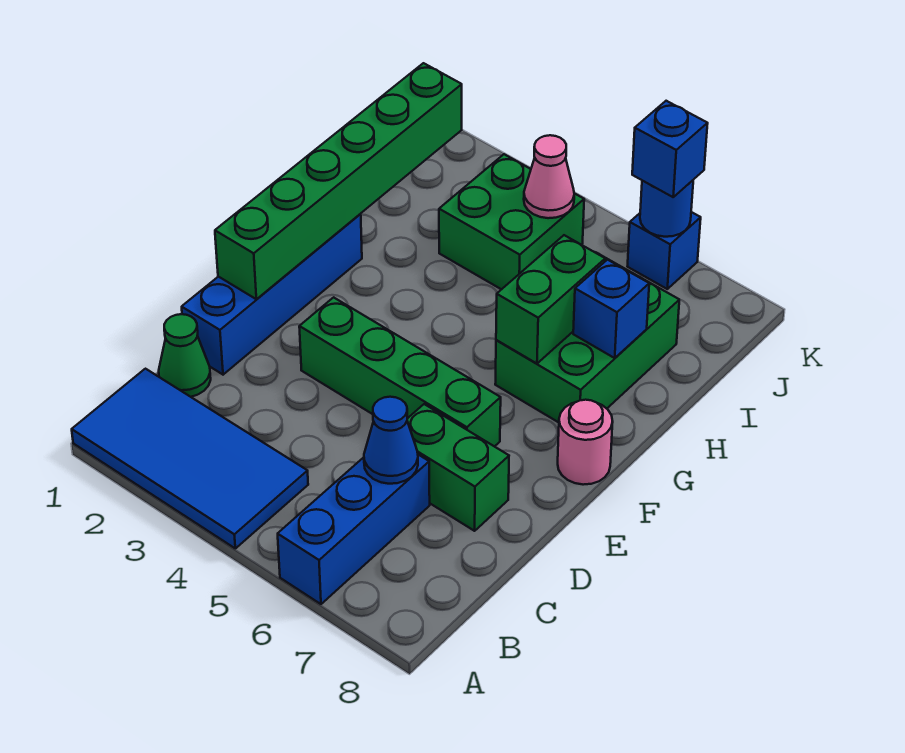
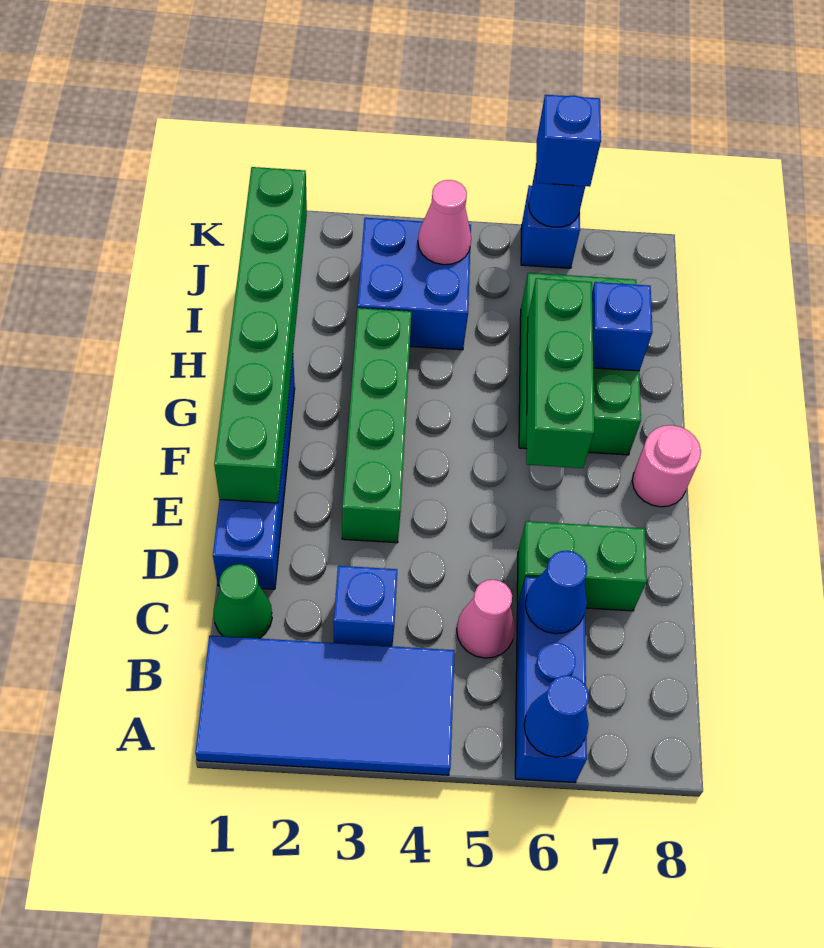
none -> blue 1x1 cone [524,675,589,757]
none -> blue 1x1 brick [334,566,397,646]
none -> pink 1x1 cone [457,580,515,658]
green 1x4 brick [299,297,501,447] -> green 1x4 brick turned to [342,308,411,543]
green 1x2 brick [496,235,605,363] -> green 1x3 brick [526,278,594,468]
green 2x2 brick [439,154,584,290] -> blue 2x2 brick [358,218,471,350]

